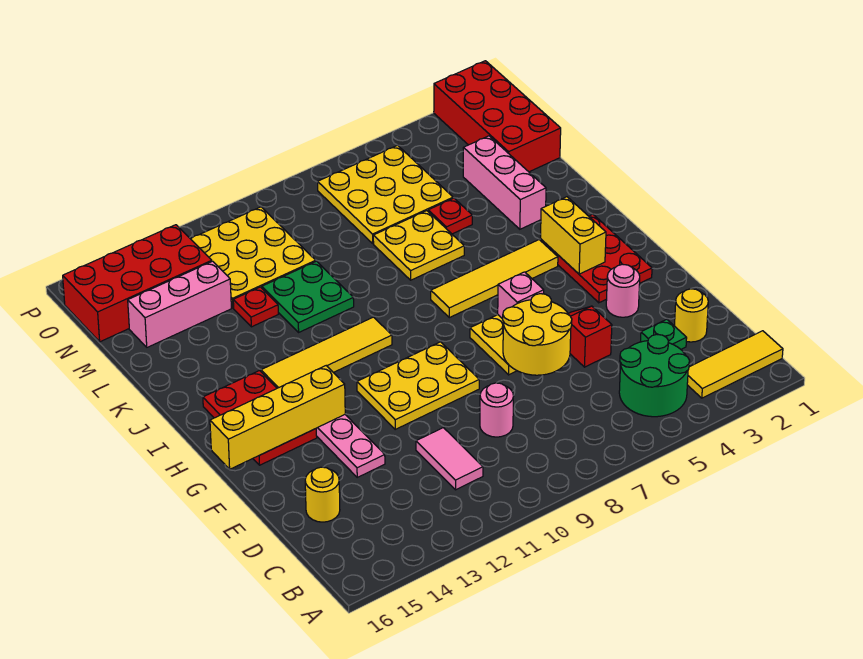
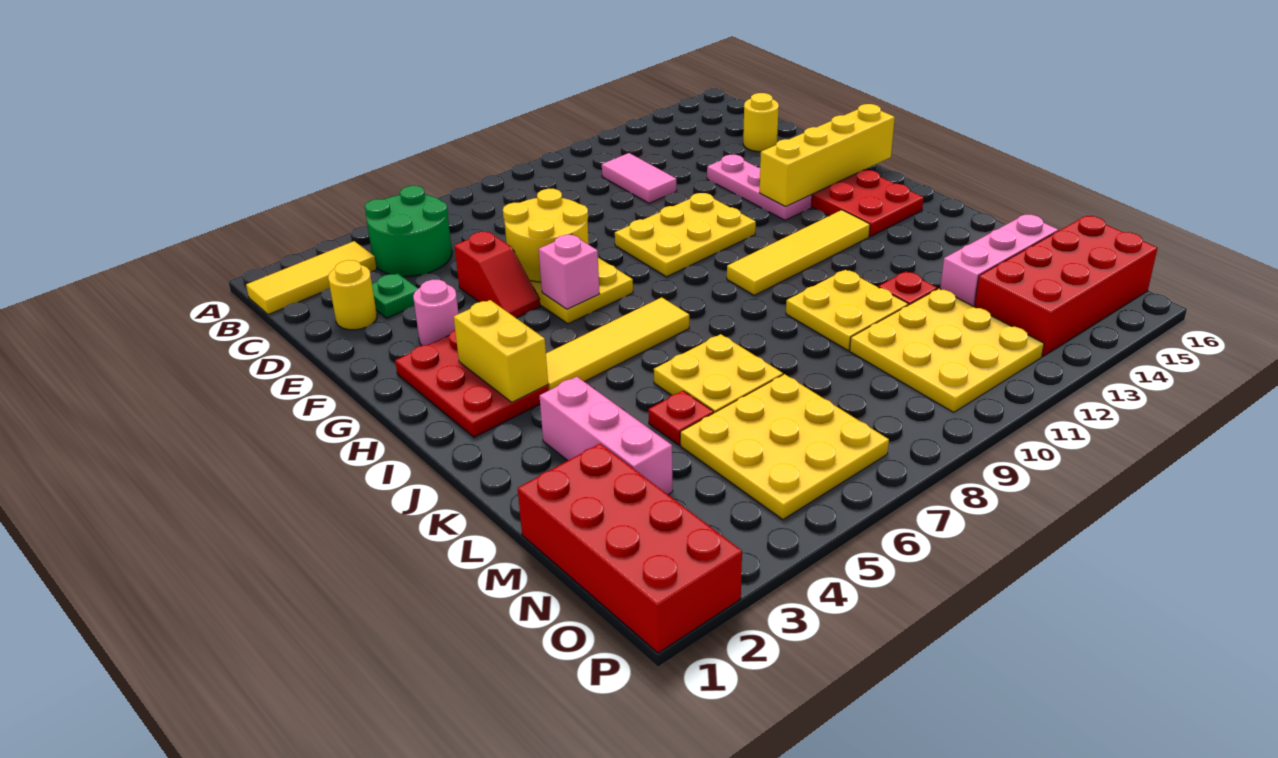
pink 1x1 round brick [480,383,514,437] -> none
green 2x2 plate [262,261,354,332] -> yellow 2x2 plate [786,270,908,350]

